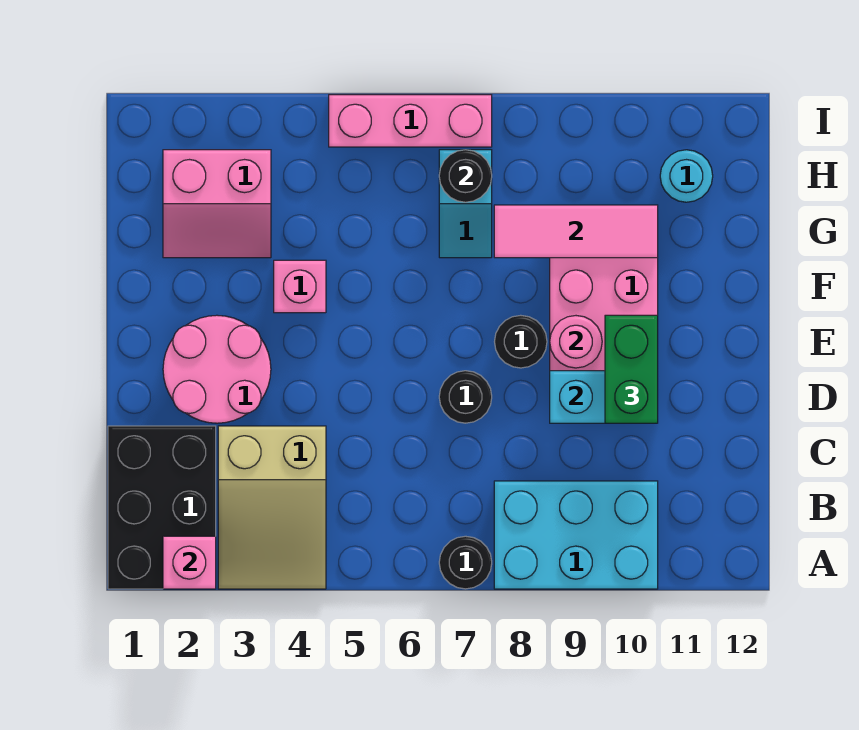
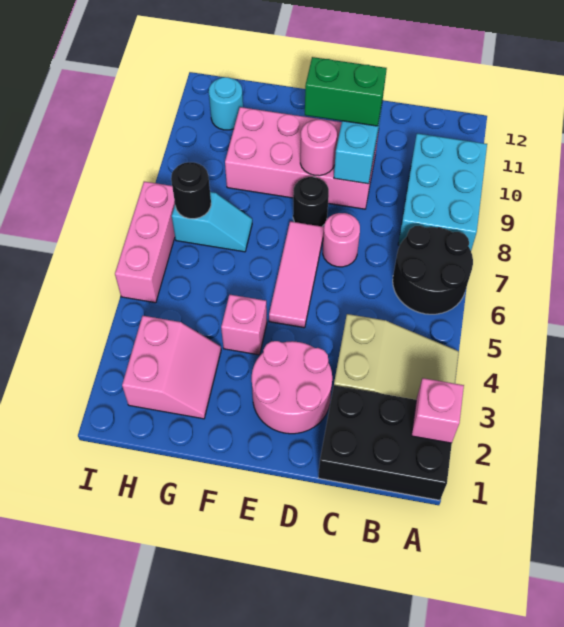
black 1x1 round brick [439,536,492,589] -> black 2x2 round brick [393,226,473,314]
black 1x1 round brick [439,371,492,423] -> pink 1x1 round brick [323,213,360,267]
pink 1x3 tile [494,205,658,258] -> pink 1x3 tile moved to [269,221,324,328]

